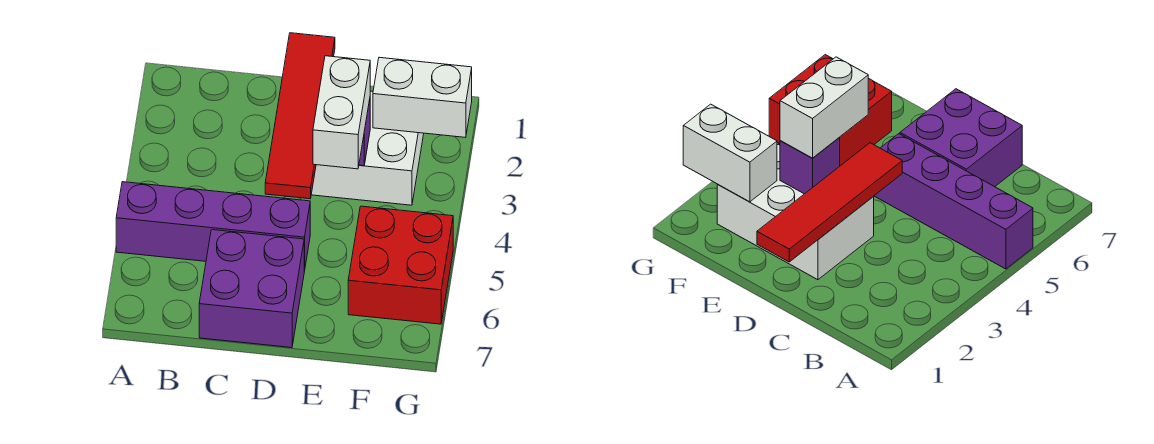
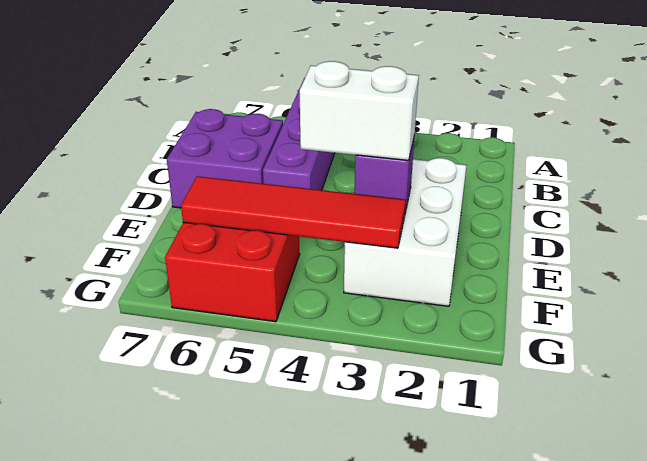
red 1x4 tile [265,33,335,199] -> red 1x4 tile moved to [181,176,406,248]
white 1x2 brick [373,57,472,138] -> none

